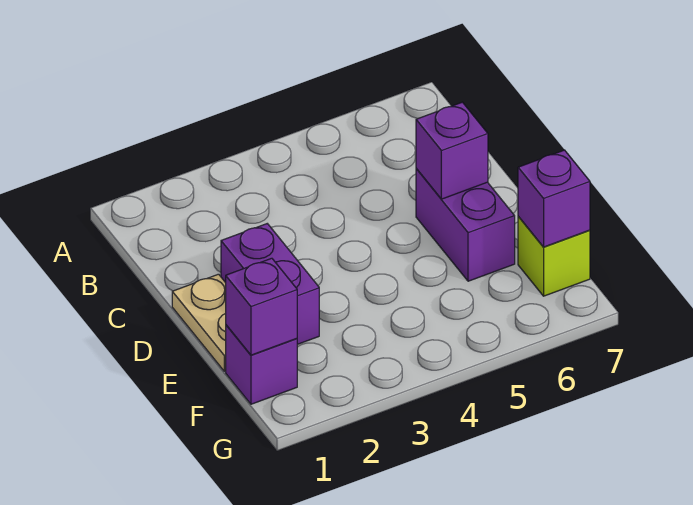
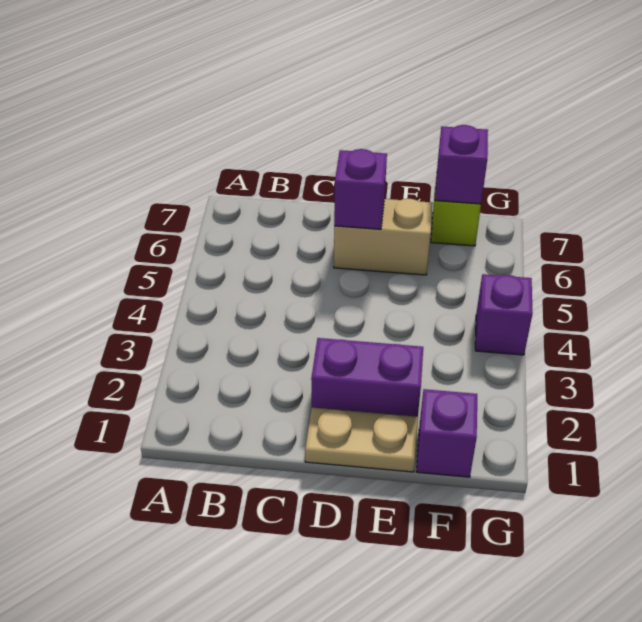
purple 1x2 brick [416,169,515,281] -> tan 1x2 brick [334,199,433,275]
purple 1x1 brick [226,258,297,355] -> purple 1x1 brick moved to [475,274,533,355]

